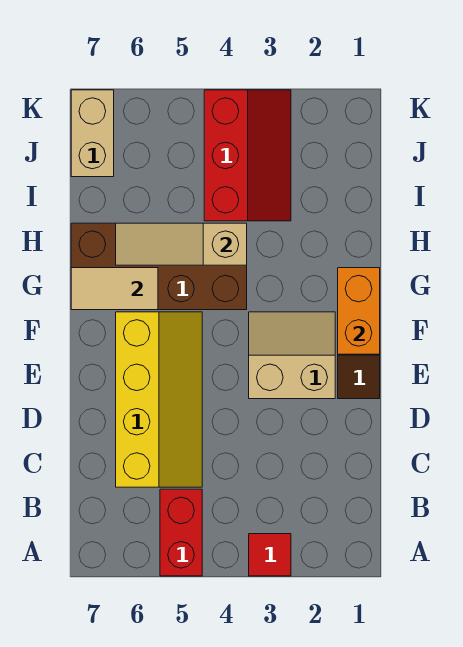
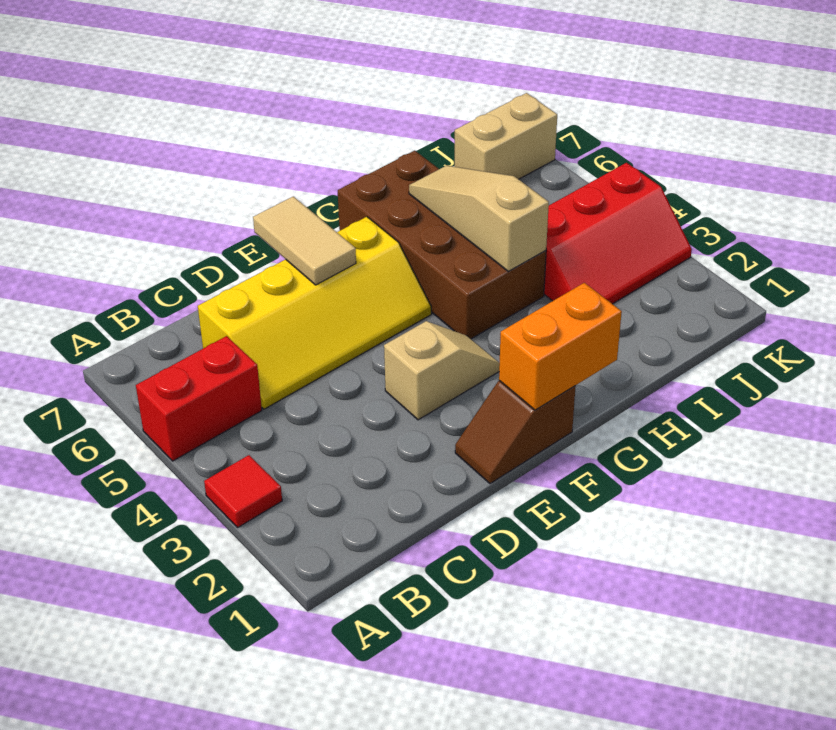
tan 2x2 slope [249,312,335,399] -> tan 1x2 slope [384,321,500,420]
tan 1x2 tile [71,268,158,310] -> tan 1x2 tile moved to [253,196,356,285]

